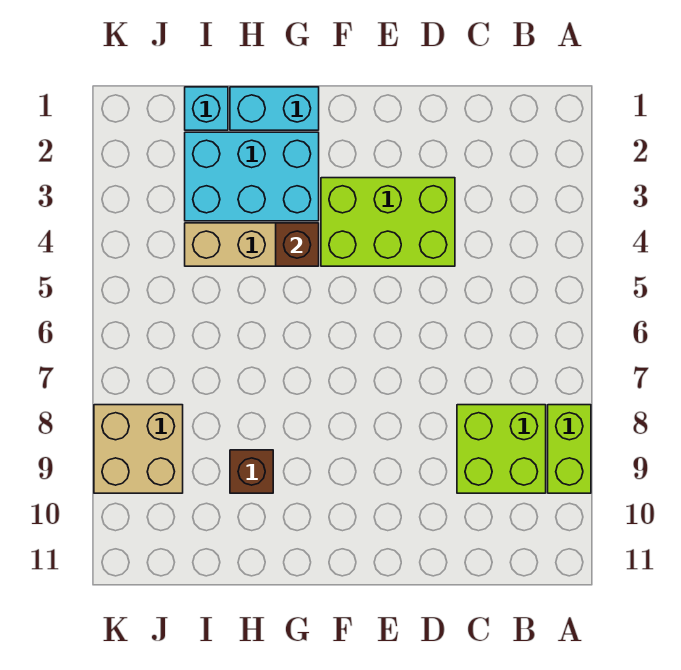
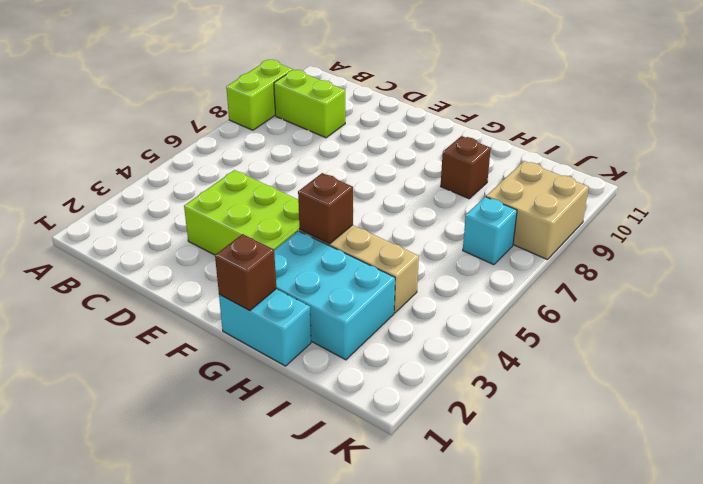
lime 2x2 brick [457,405,546,493] -> lime 1x2 brick [274,70,345,138]
none -> brown 1x1 brick [215,234,276,311]
cyan 1x1 brick [185,87,228,130] -> cyan 1x1 brick moved to [463,197,517,265]

